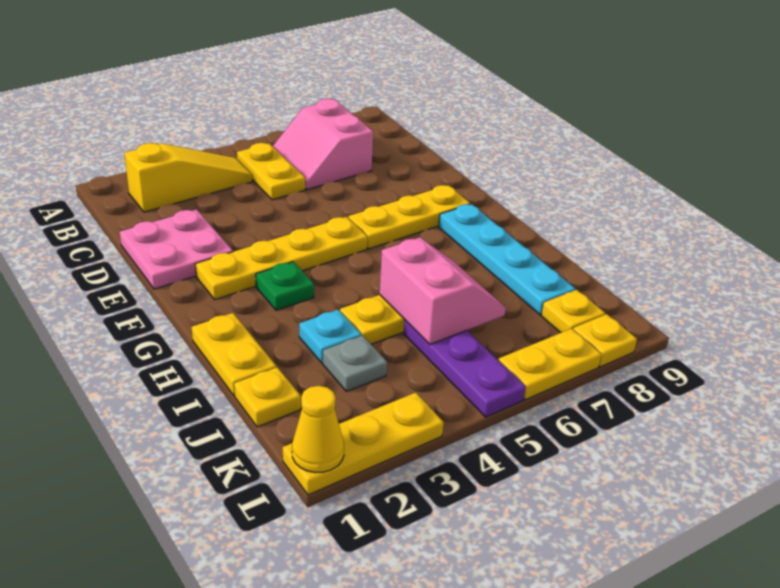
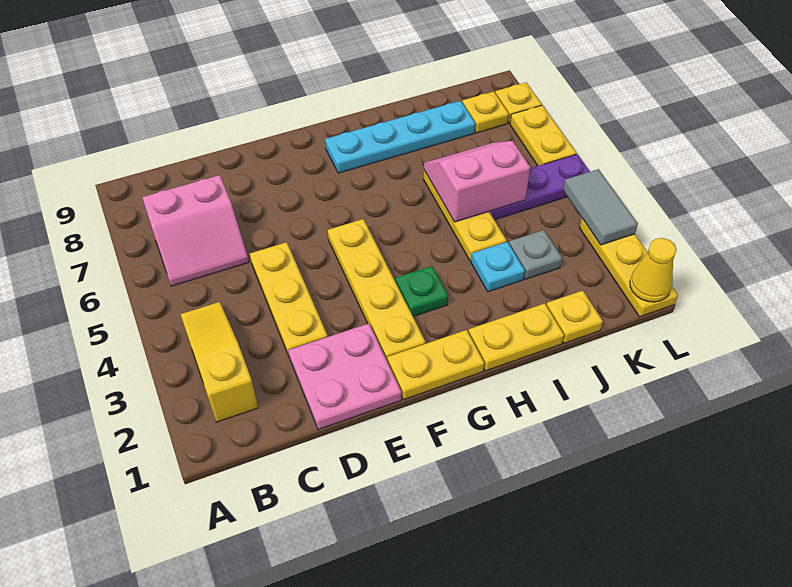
yellow 1x2 plate [237,143,305,200] -> yellow 1x2 plate moved to [387,330,484,400]
yellow 1x3 plate [348,185,470,249] -> yellow 1x3 plate moved to [250,242,328,356]
none -> grey 1x2 tile [563,169,638,245]

